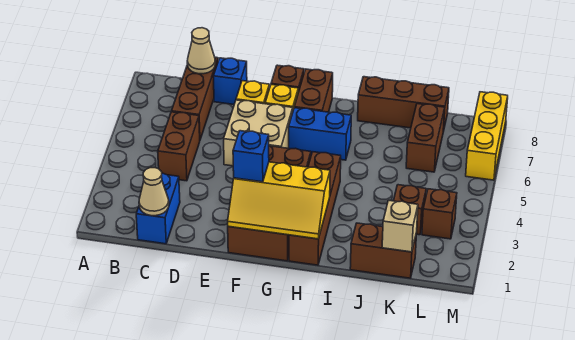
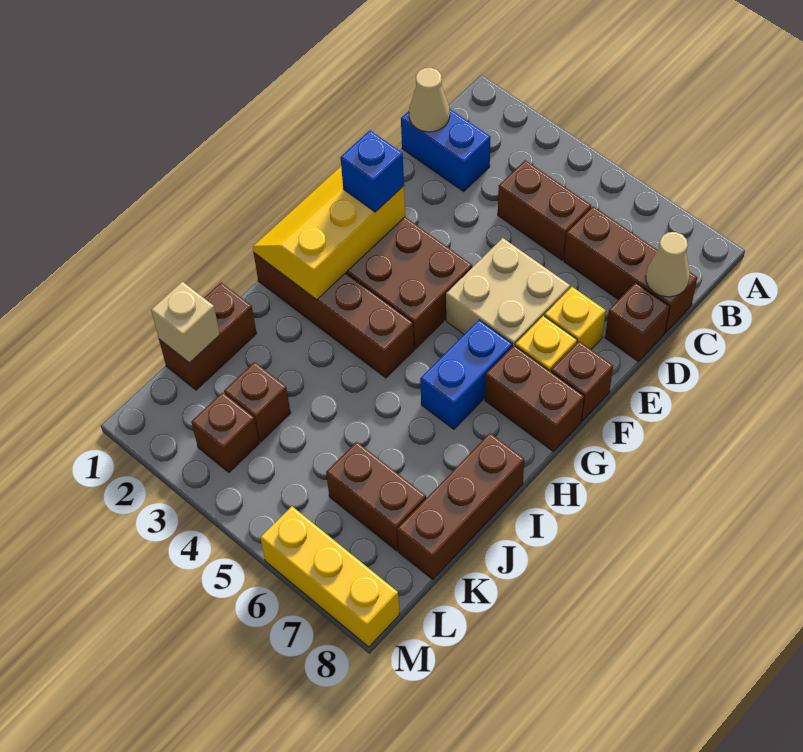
blue 1x1 brick [213,58,247,104] -> brown 1x1 brick [605,283,670,362]

